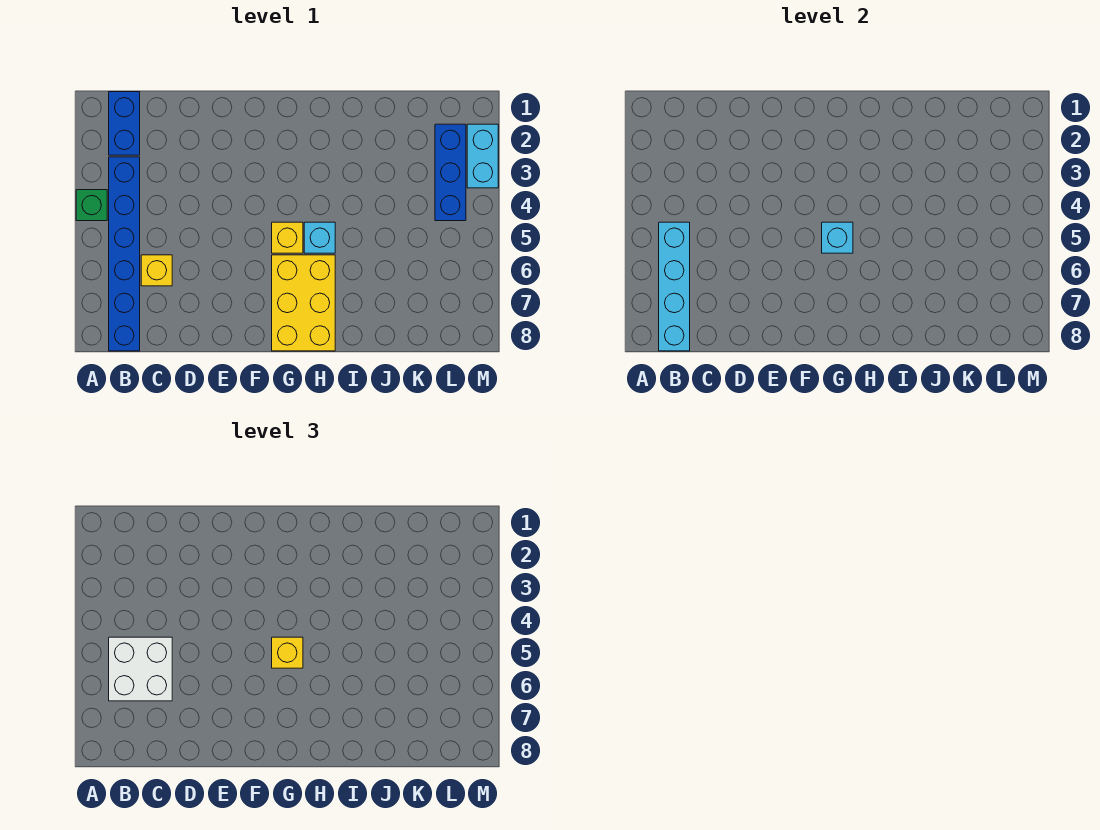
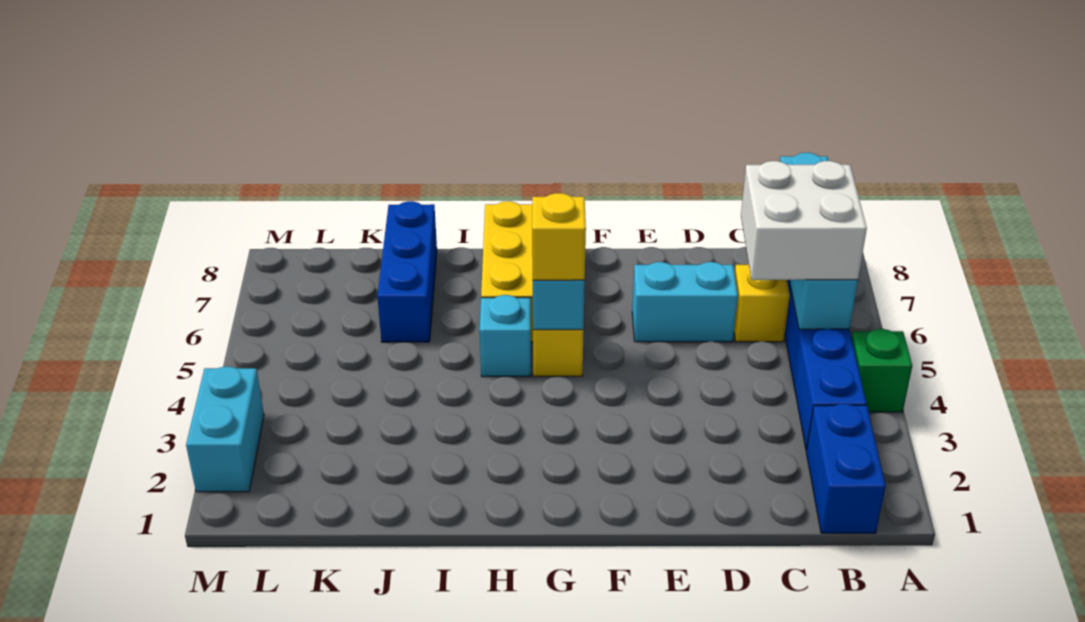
none -> cyan 1x2 brick [632,262,738,342]
blue 1x3 brick [435,124,466,221] -> blue 1x3 brick moved to [377,201,437,342]

